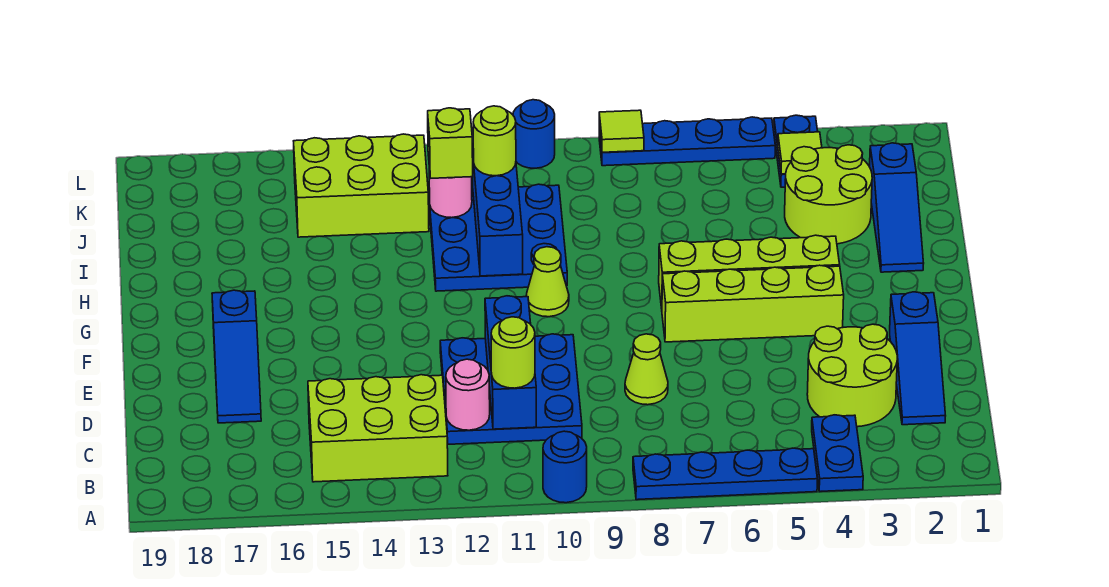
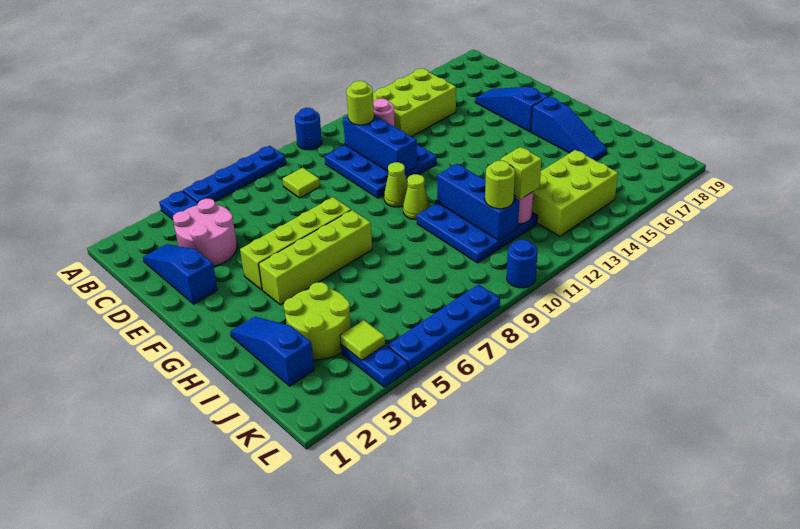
lime 2x2 round brick [807,324,897,427] -> pink 2x2 round brick [173,199,237,266]
lime 1x1 cone [625,334,668,405] -> lime 1x1 cone moved to [384,162,408,207]
none -> blue 1x3 slope [531,97,607,161]
lime 1x1 tile [599,110,644,152] -> lime 1x1 tile moved to [283,168,320,198]

